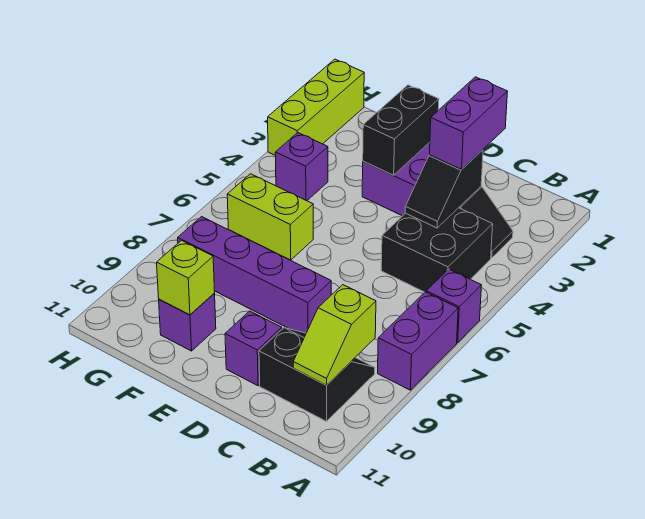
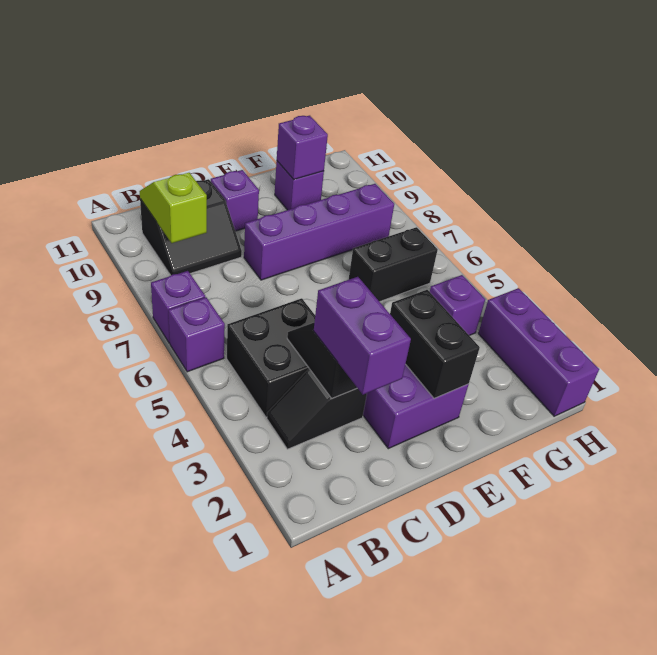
purple 1x2 brick [378,292,458,390] -> purple 1x1 brick [151,271,205,343]
lime 1x2 brick [227,174,313,260] -> black 1x2 brick [349,227,438,302]
lime 1x1 brick [157,240,215,315] -> purple 1x1 brick [277,116,328,179]
lime 1x3 brick [268,59,364,156] -> purple 1x3 brick [478,288,599,416]

